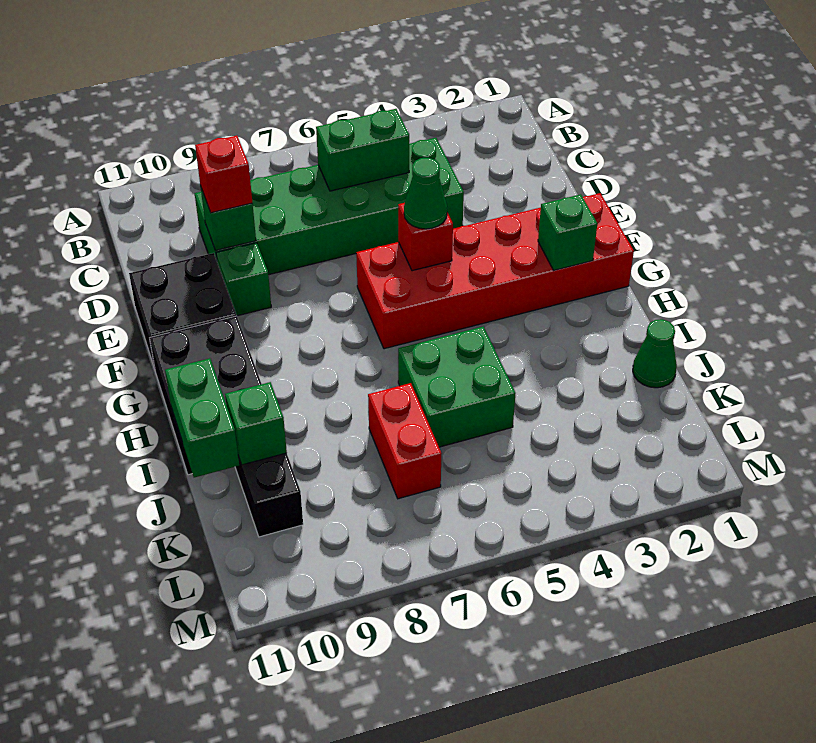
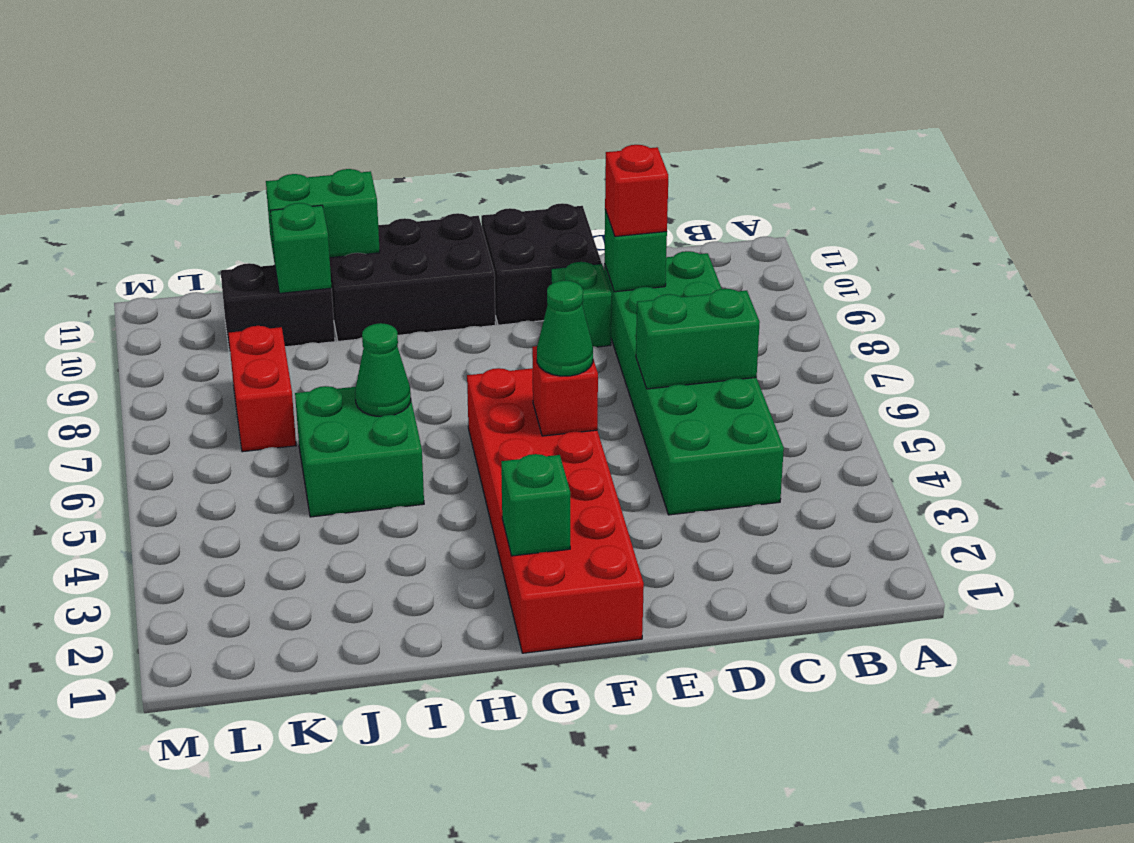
green 1x2 brick [316,109,409,191] -> green 1x2 brick turned to [636,289,760,389]
green 1x1 cone [633,319,677,388] -> green 1x1 cone moved to [355,323,411,416]
red 1x2 brick [368,383,442,499] -> red 1x2 brick turned to [229,326,296,452]

